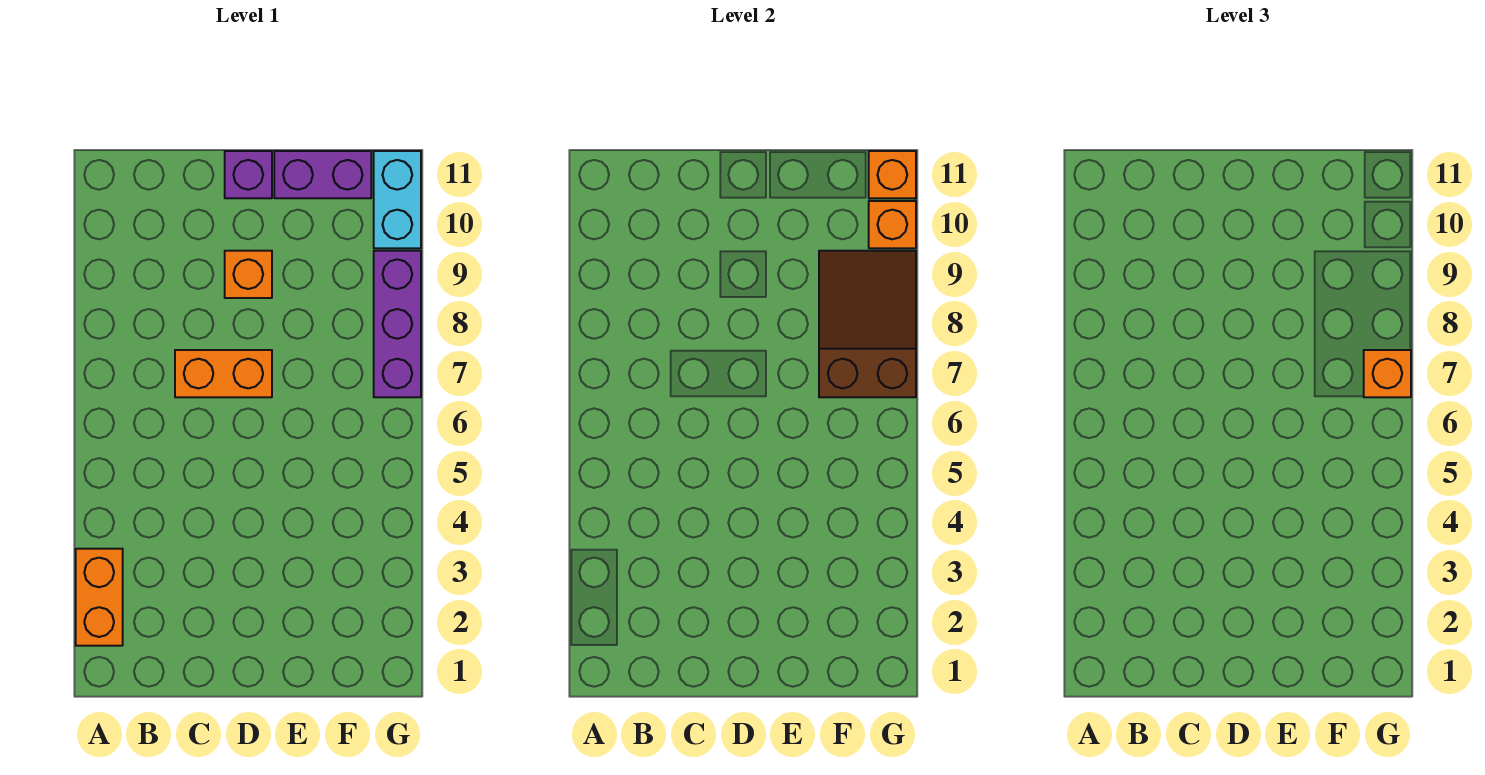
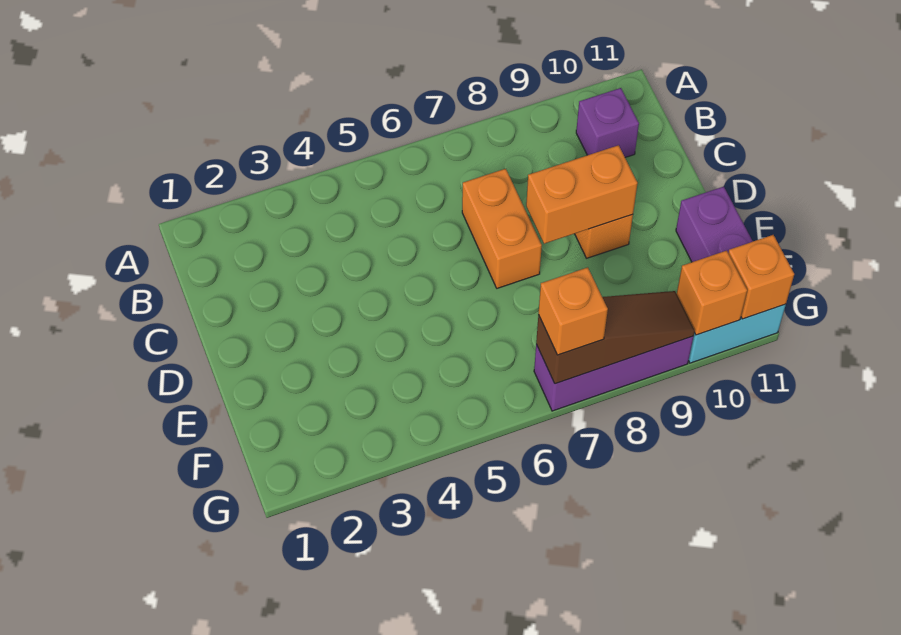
orange 1x2 brick [76,549,123,646] -> orange 1x2 brick moved to [526,145,638,244]
purple 1x1 brick [225,151,272,198] -> purple 1x1 brick moved to [576,88,639,157]
brown 2x3 slope [819,251,916,397] -> brown 1x3 slope [536,291,695,384]

